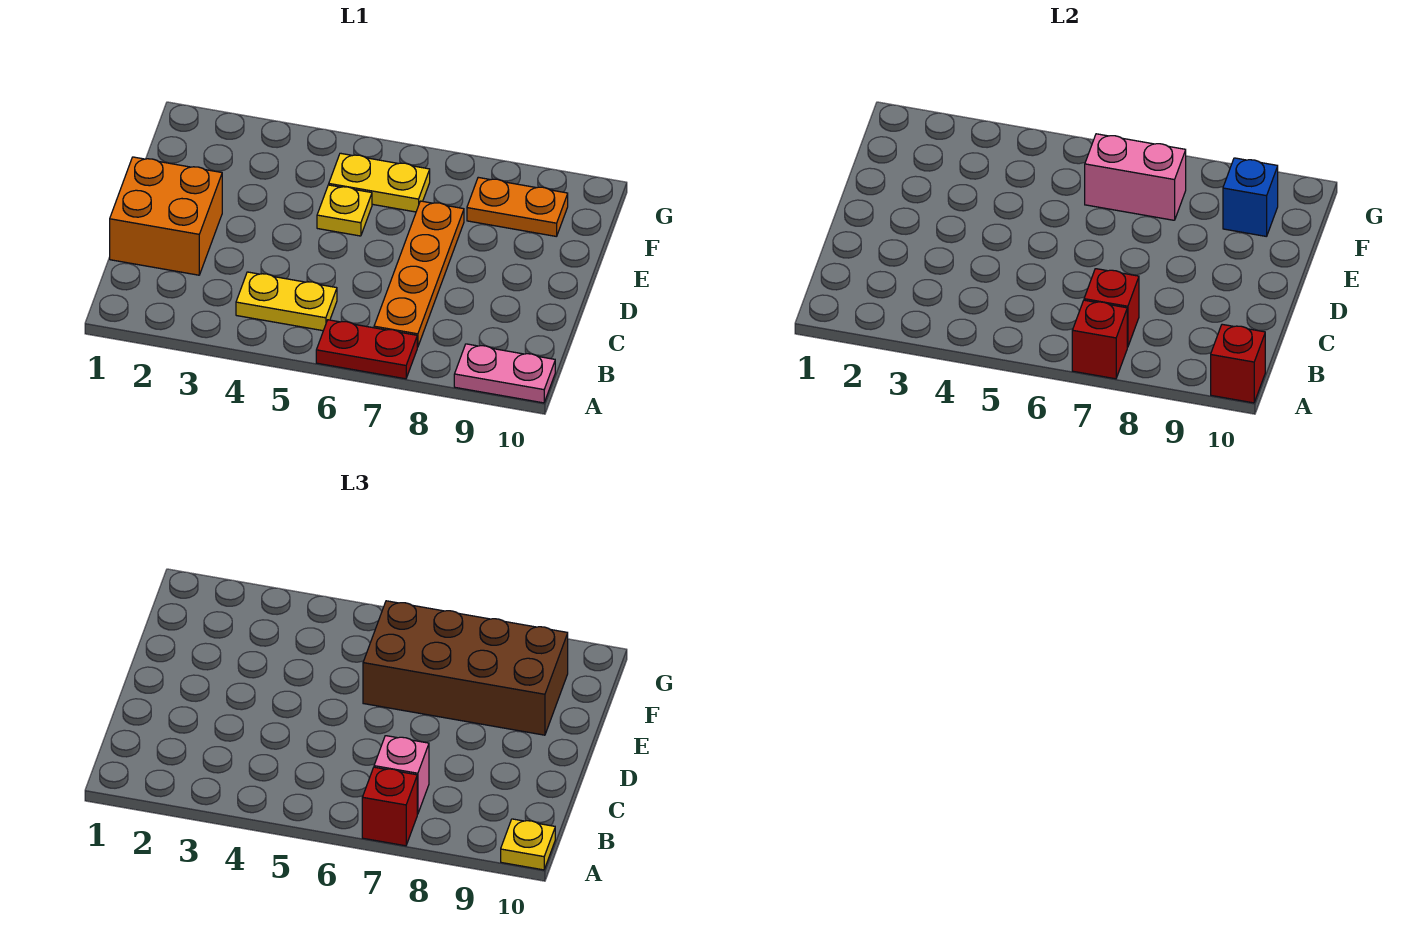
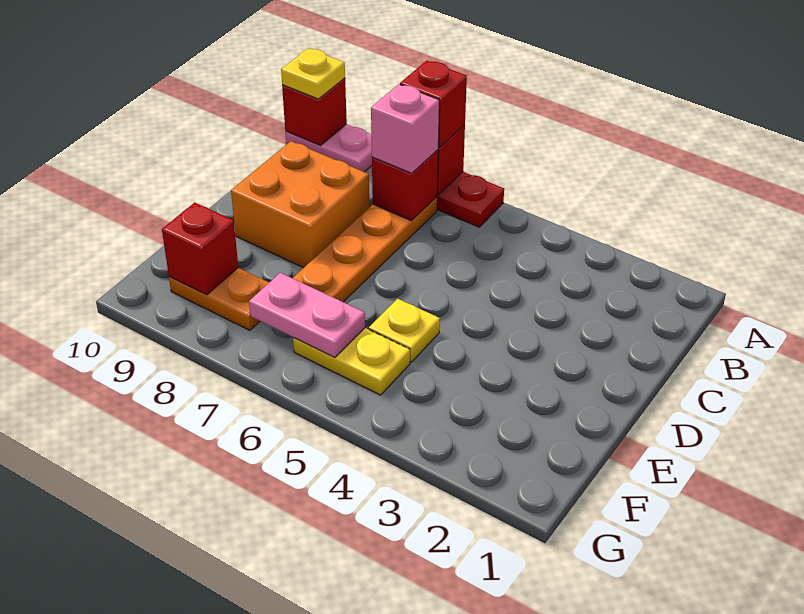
yellow 1x2 plate [236,272,337,331] -> none
orange 2x2 brick [110,157,222,275] -> orange 2x2 brick moved to [231,141,369,268]
brown 2x4 brick [363,601,568,735] -> none
pink 1x2 brick [1085,134,1186,220] -> pink 1x2 plate [249,273,365,357]
blue 1x1 brick [1223,158,1278,237] -> red 1x1 brick [162,202,238,295]

